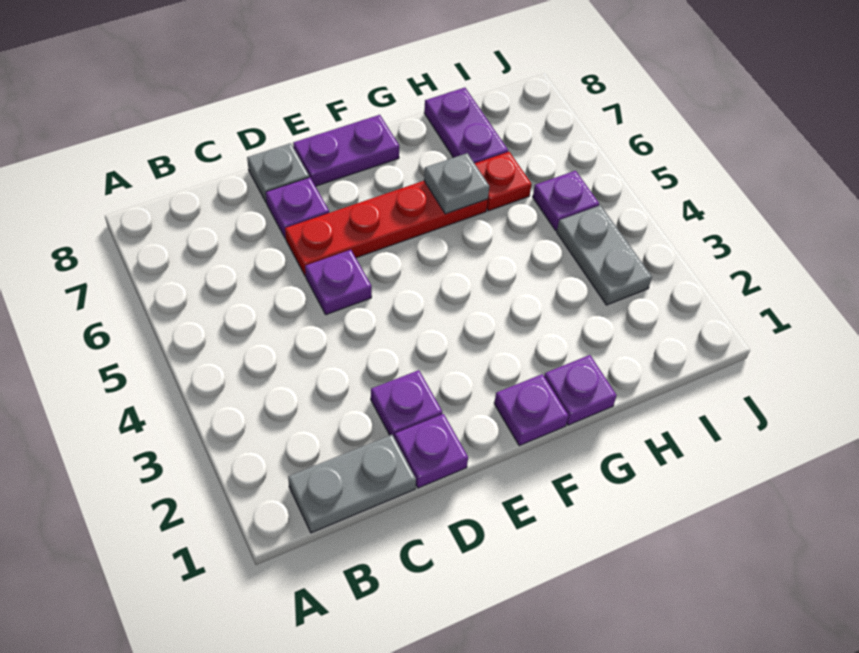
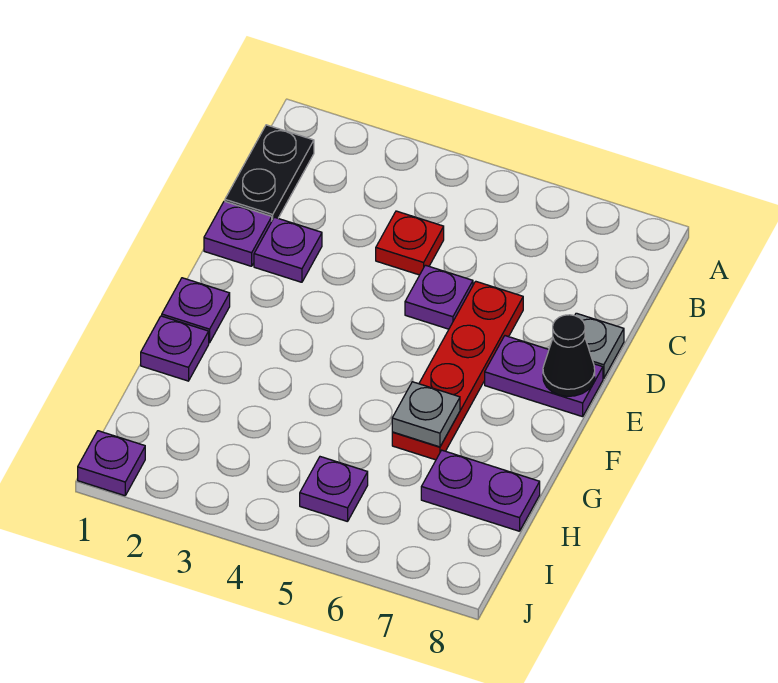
grey 1x2 plate [288,435,416,533] -> black 1x2 plate [225,125,314,220]
purple 1x1 plate [266,177,329,239] -> purple 1x1 plate moved to [78,431,145,496]
purple 1x2 plate [293,115,399,186] -> purple 1x2 plate turned to [485,336,603,417]
none -> black 1x1 cone [543,315,595,396]
red 1x1 plate [475,152,532,211] -> red 1x1 plate moved to [376,211,444,275]
grey 1x2 plate [557,205,652,305] -> none

